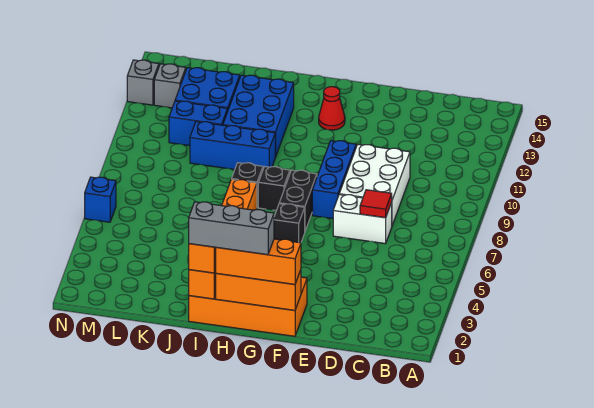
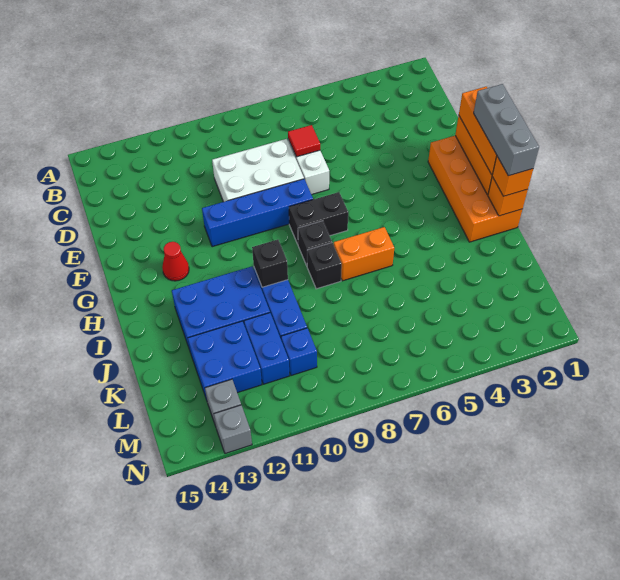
blue 1x3 brick [312,141,356,219] -> blue 1x4 brick [202,179,313,247]
black 1x1 brick [274,204,305,243] -> black 1x1 brick moved to [252,240,288,287]
blue 1x1 brick [85,177,116,222] -> blue 1x1 brick moved to [281,328,317,376]

